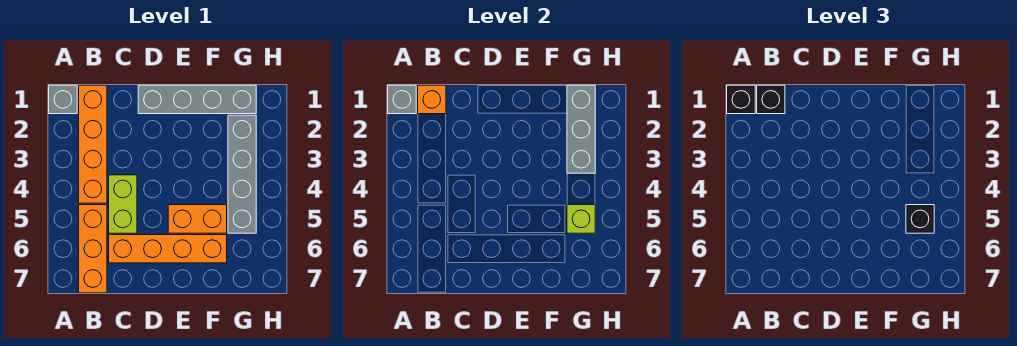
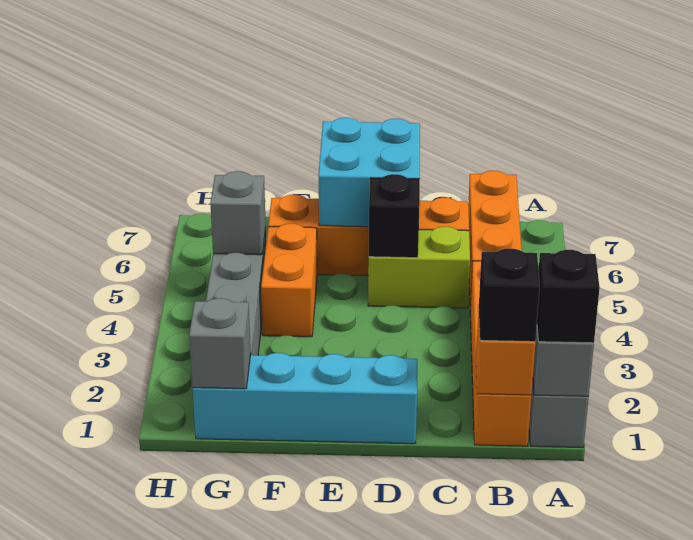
lime 1x2 brick [109,175,137,233] -> lime 1x2 brick turned to [368,227,470,308]
grey 1x4 brick [138,85,256,114] -> cyan 1x4 brick [193,353,417,444]
none -> cyan 2x2 brick [318,118,420,227]
orange 1x2 brick [168,205,227,233] -> orange 1x2 brick turned to [261,224,317,337]
grey 1x3 brick [567,85,595,173] -> grey 1x1 brick [189,298,251,389]
lime 1x1 brick [567,205,595,233] -> grey 1x1 brick [210,171,266,255]
black 1x1 brick [906,205,934,233] -> black 1x1 brick moved to [369,174,420,258]

